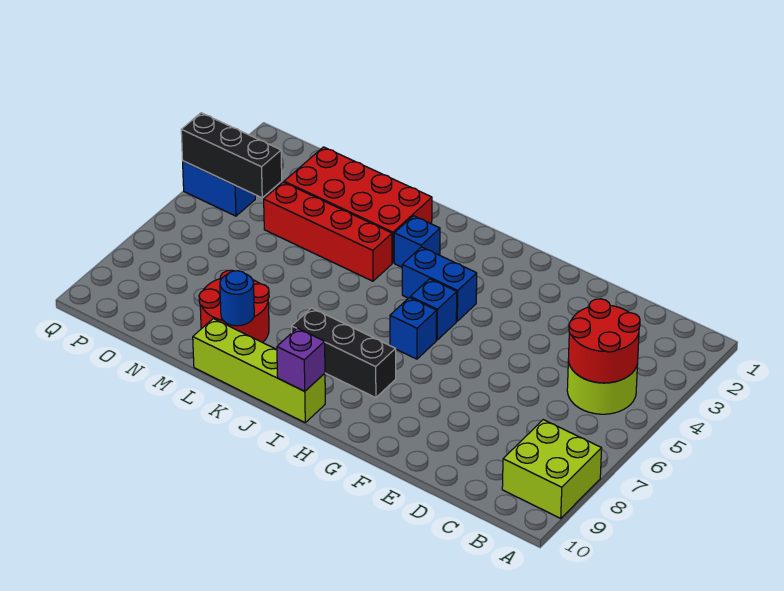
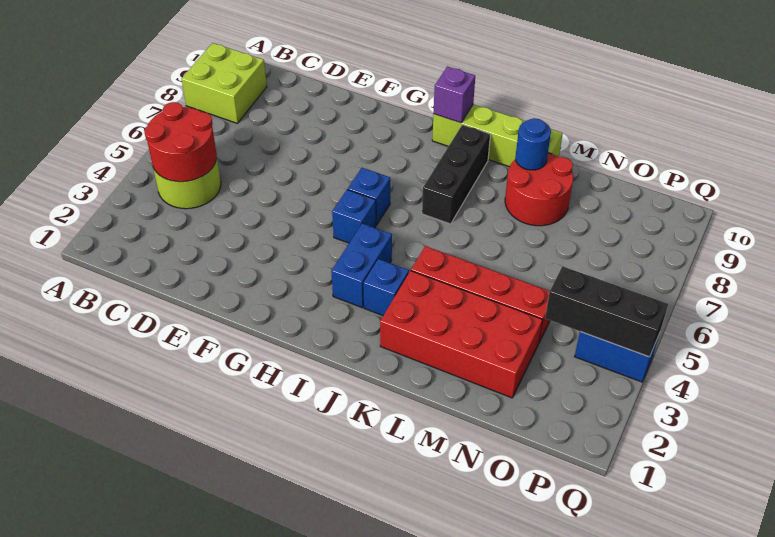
blue 1x2 brick [402,247,477,321] -> blue 1x2 brick turned to [331,223,392,308]
black 1x3 brick [292,308,396,398] -> black 1x3 brick turned to [422,125,490,224]

